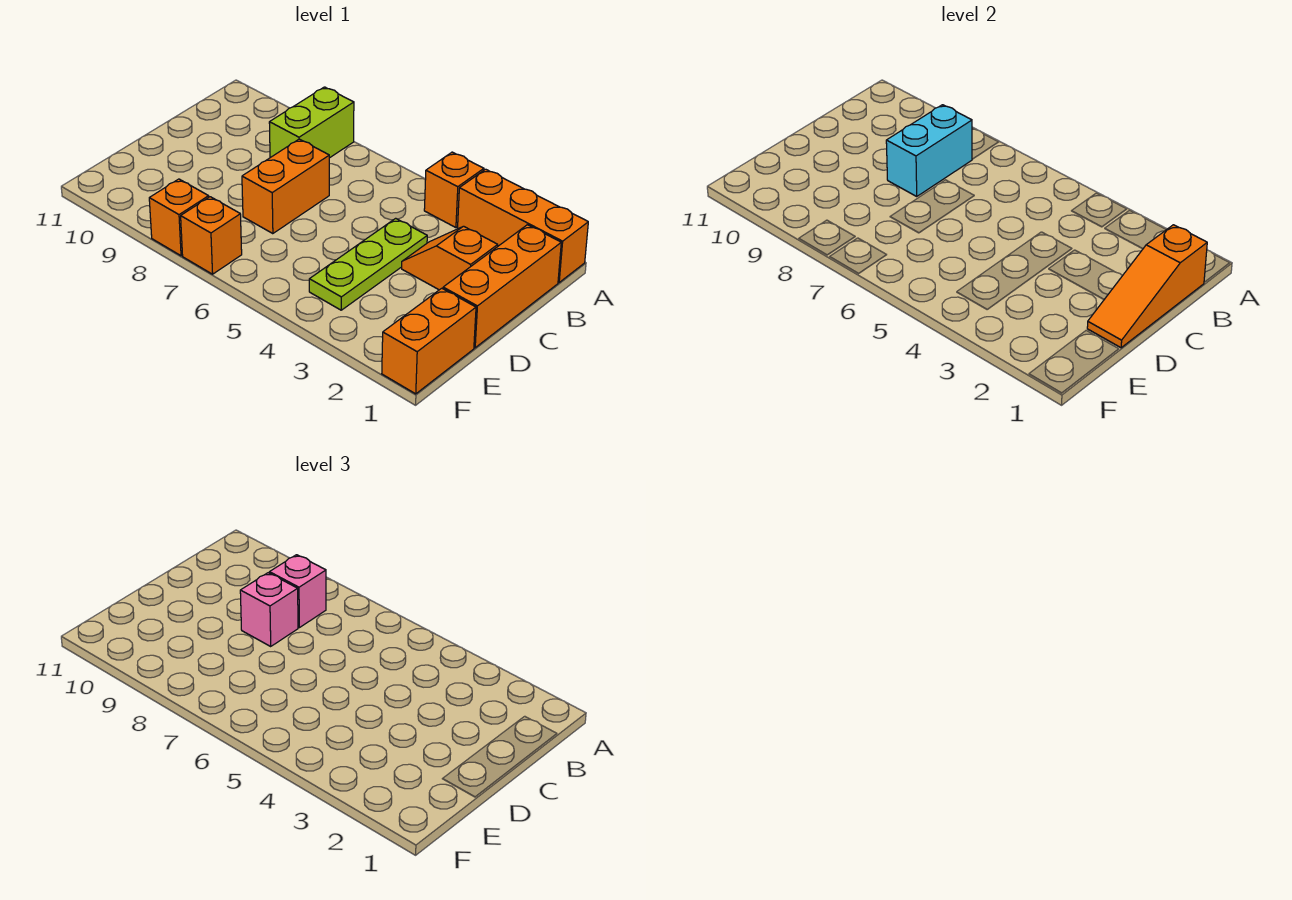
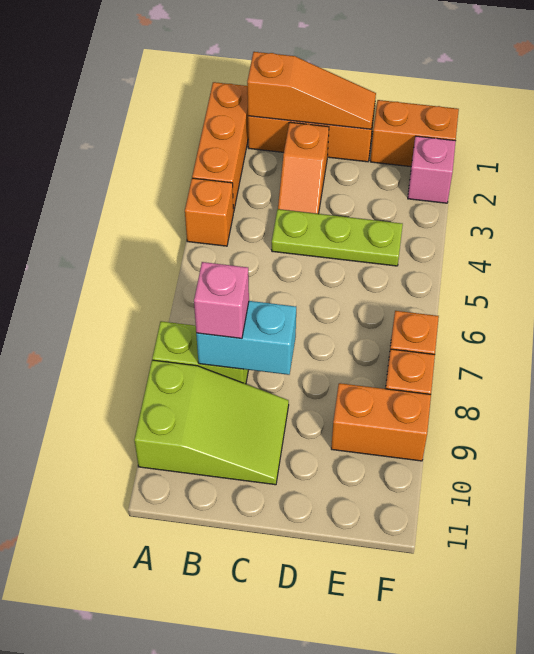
none -> lime 2x3 slope [134,360,289,485]
orange 1x2 brick [242,139,329,234] -> orange 1x2 brick moved to [331,383,431,461]
pink 1x1 brick [240,573,298,646] -> pink 1x1 brick moved to [408,136,456,203]

